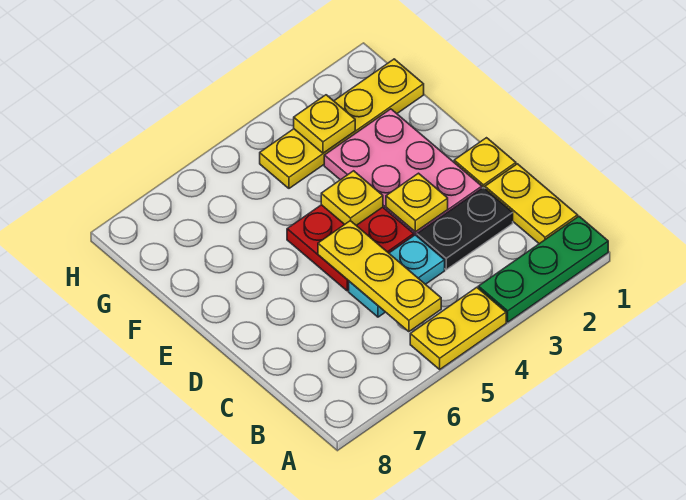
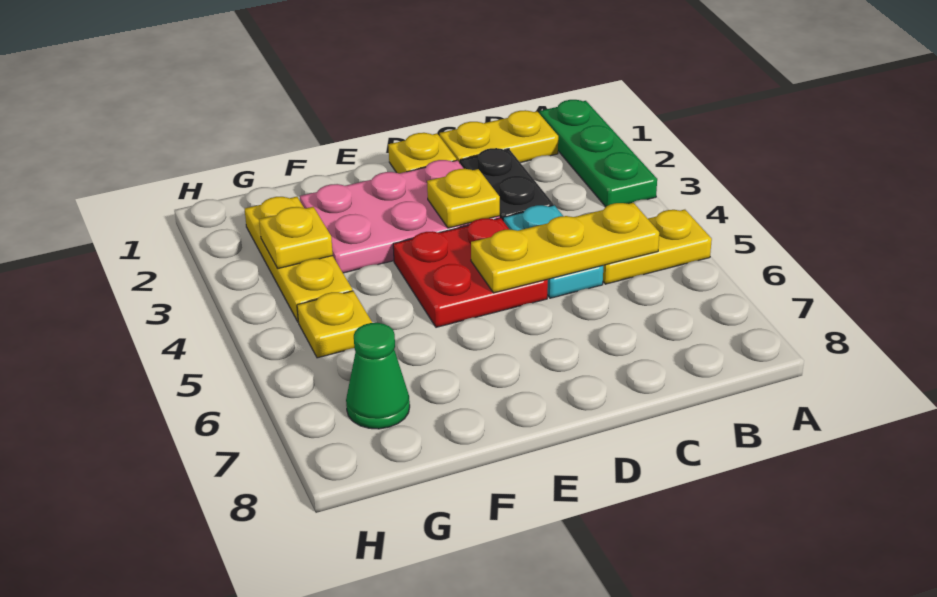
yellow 1x2 plate [410,287,506,369] -> yellow 1x2 plate turned to [603,210,712,284]
yellow 1x1 plate [321,171,383,225] -> yellow 1x1 plate moved to [297,291,372,358]
yellow 1x4 plate [260,59,424,188] -> yellow 1x3 plate [245,197,353,321]
none -> green 1x1 cone [346,323,410,429]

